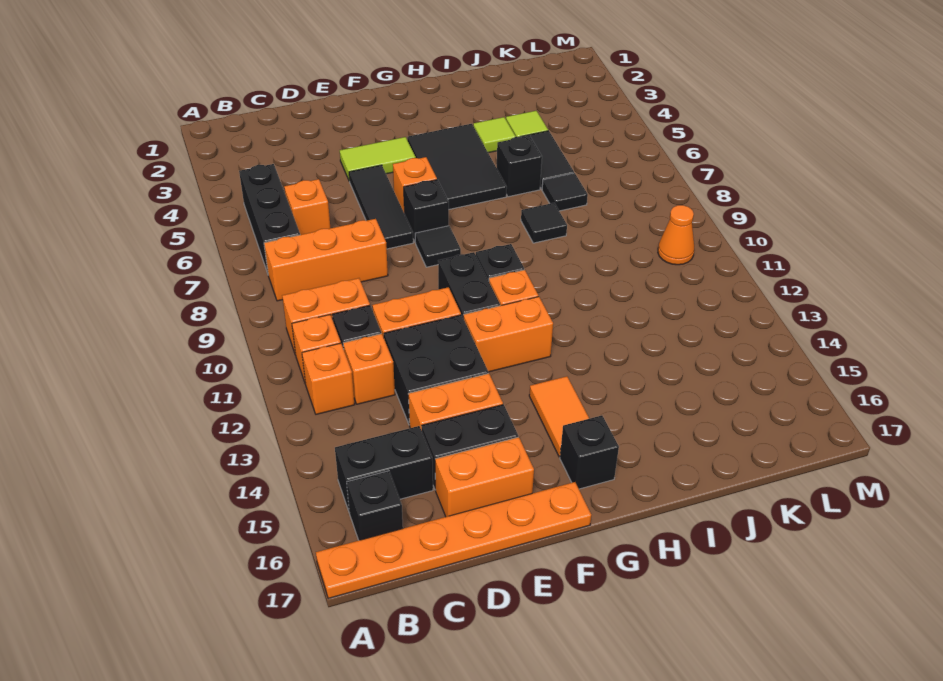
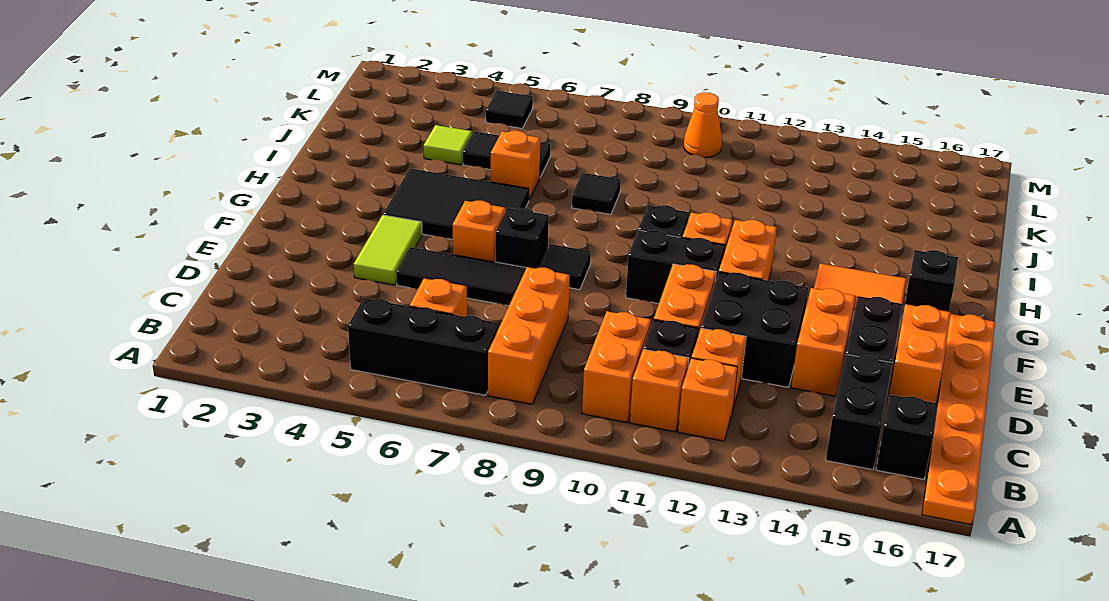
lime 1x1 tile [473,117,516,153] -> none
black 1x1 brick [497,136,542,197] -> orange 1x1 brick [491,131,540,200]
black 1x1 tile [542,173,588,211] -> black 1x1 tile moved to [486,91,533,128]

